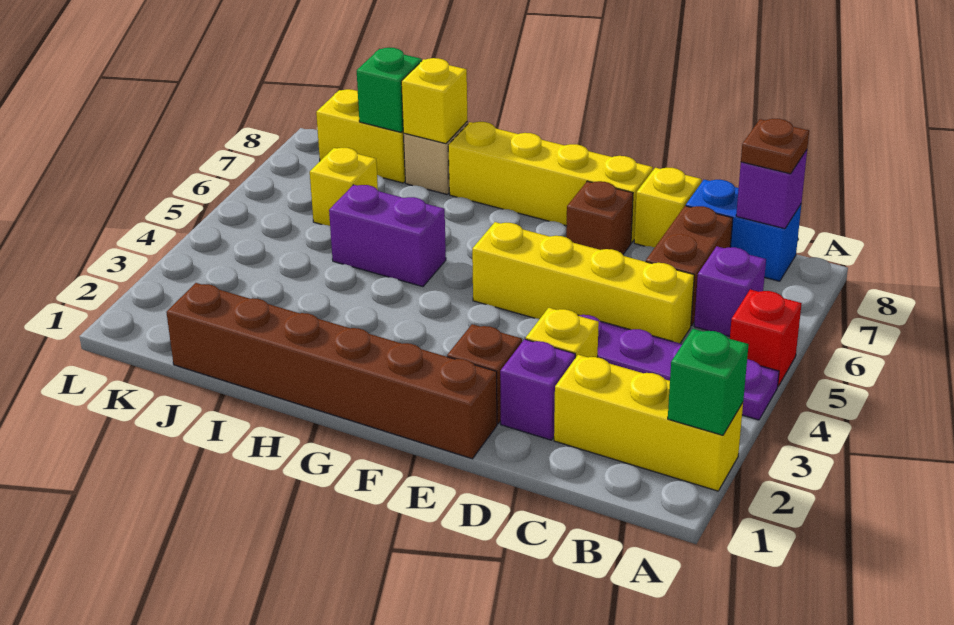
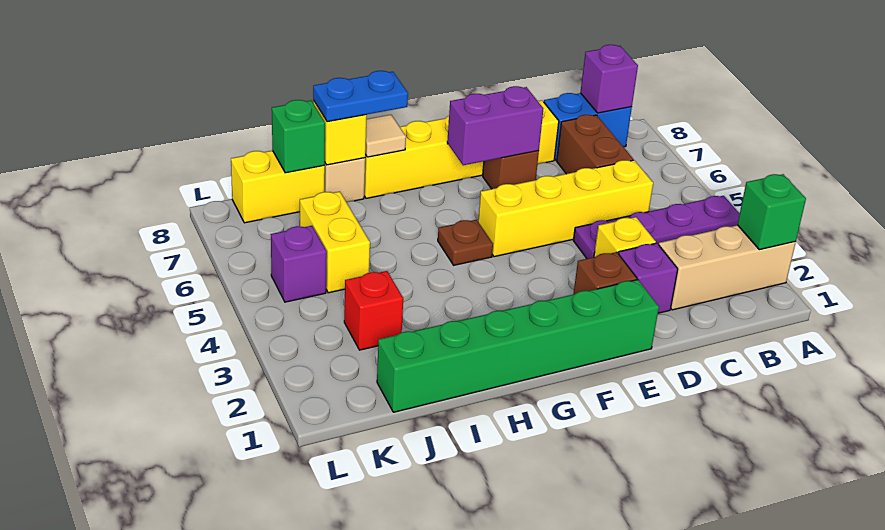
yellow 1x3 brick [554,355,743,491] -> tan 1x3 brick [659,225,796,310]
red 1x1 brick [730,289,802,386] -> red 1x1 brick moved to [344,271,403,350]
purple 1x1 brick [694,246,766,336] -> purple 1x1 brick moved to [271,226,327,302]
brown 1x1 plate [741,119,809,174] -> brown 1x1 plate moved to [438,220,493,265]
brown 1x6 brick [166,283,497,459] -> green 1x6 brick [377,280,659,412]
purple 1x2 brick [329,185,446,287] -> purple 1x2 brick moved to [447,86,543,165]
none -> tan 1x1 tile [365,115,406,157]
none -> blue 1x2 plate [313,71,408,122]
yellow 1x1 brick [310,148,378,226] -> yellow 1x2 brick [300,192,370,293]

